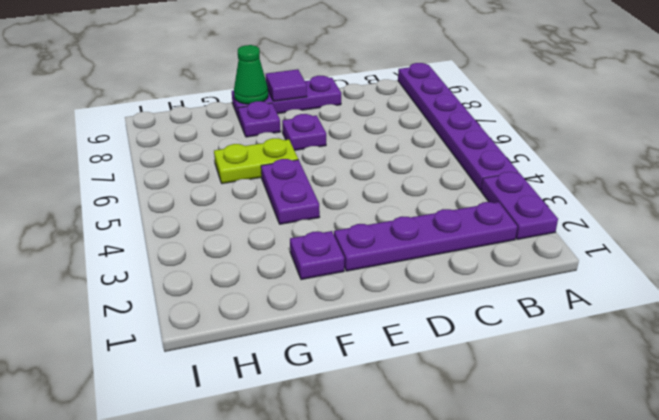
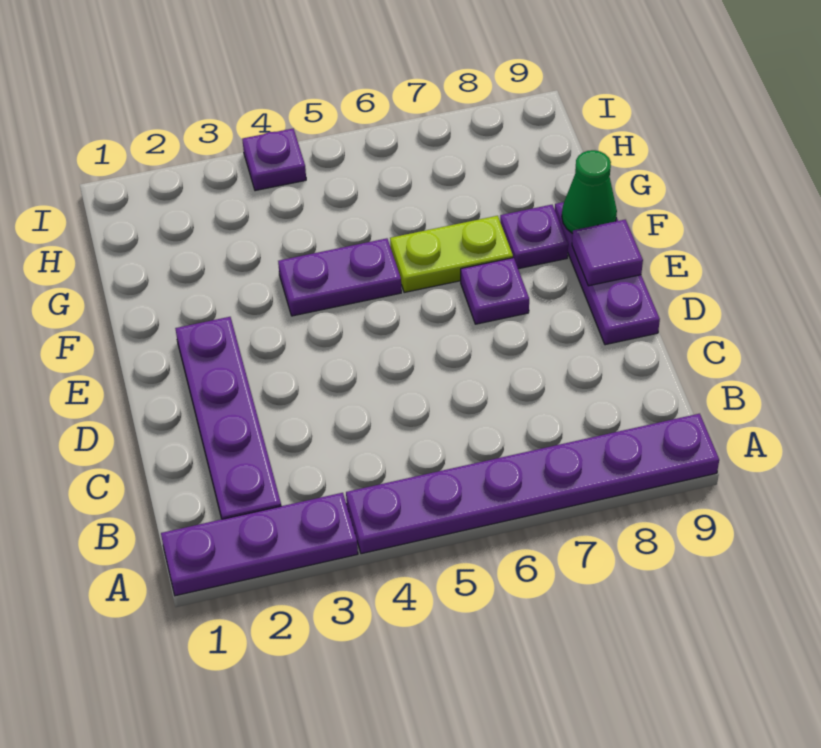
purple 1x2 plate [481,172,558,240] -> purple 1x3 plate [161,493,358,596]
purple 1x1 plate [290,231,344,280] -> purple 1x1 plate moved to [242,129,306,191]
lime 1x2 plate [214,138,298,184] -> lime 1x2 plate turned to [390,216,513,293]

